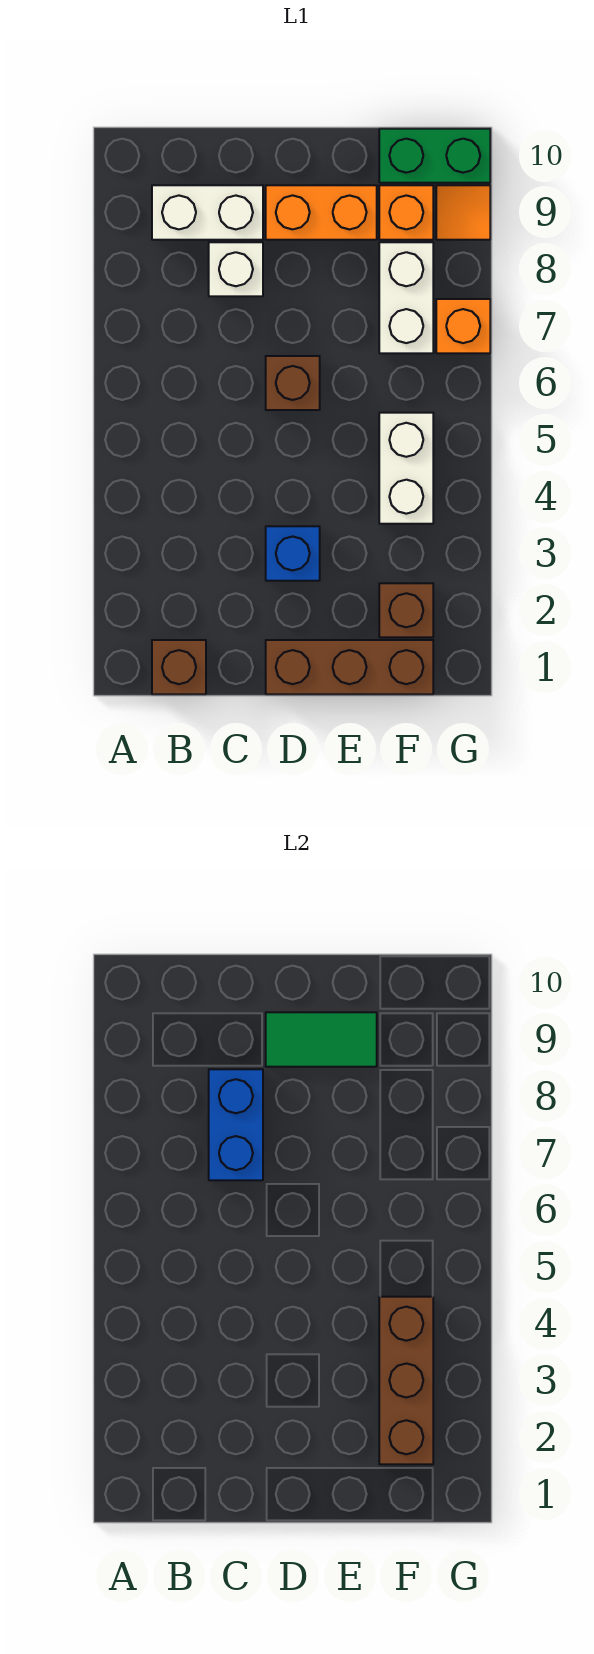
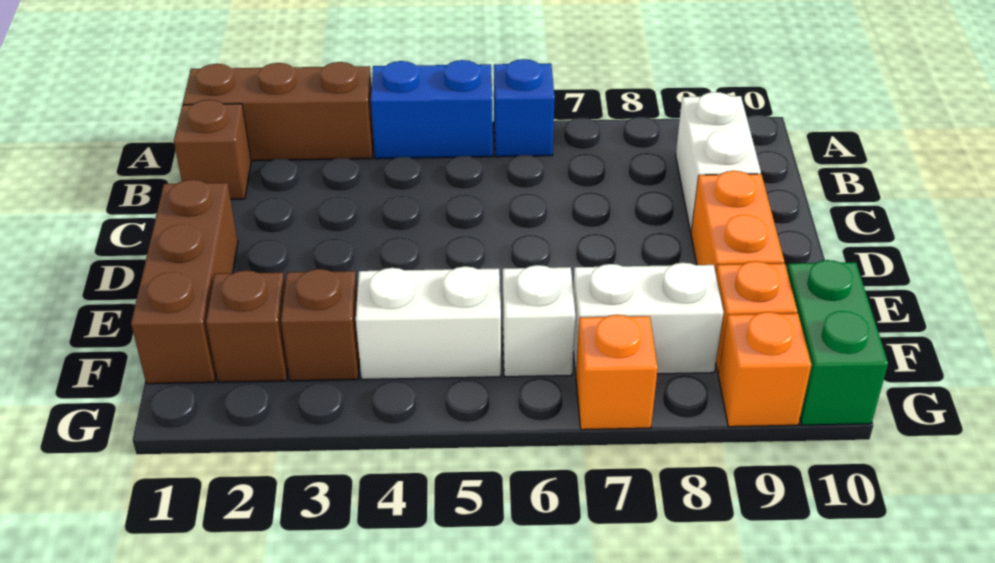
blue 1x2 brick [209,1069,263,1180] -> blue 1x2 brick moved to [371,60,493,159]
white 1x1 brick [209,242,263,296] -> white 1x1 brick moved to [502,265,575,377]
blue 1x1 brick [266,526,320,581] -> blue 1x1 brick moved to [494,59,555,157]
brown 1x1 brick [266,356,320,410] -> brown 1x1 brick moved to [281,269,359,381]
green 1x2 tile [266,1012,377,1067] -> none
brown 1x3 brick [379,1297,433,1464] -> brown 1x3 brick moved to [183,62,373,161]
orange 1x1 tile [436,185,490,240] -> orange 1x1 brick [718,312,811,427]

